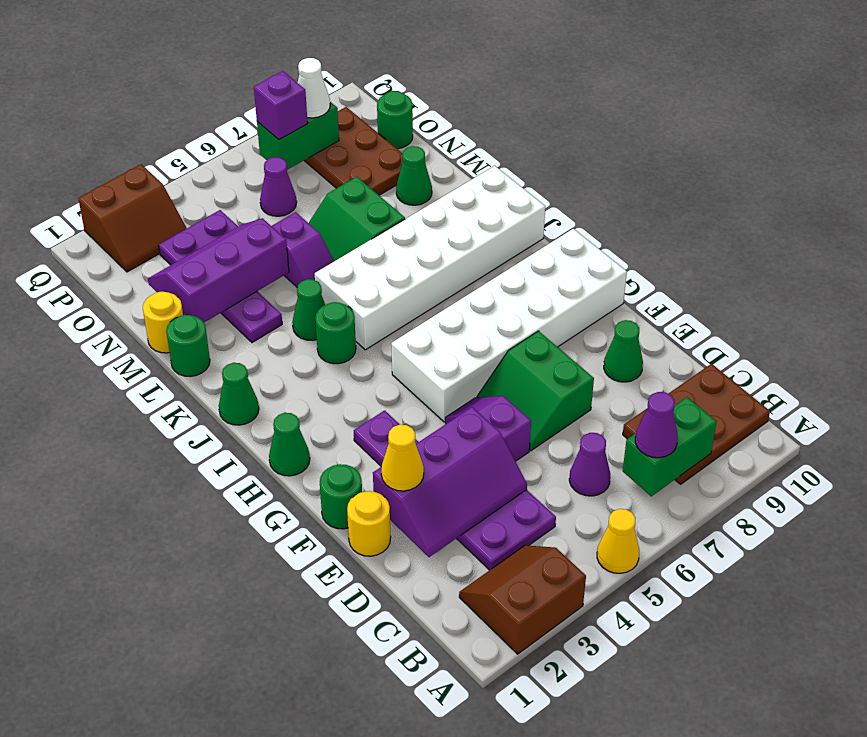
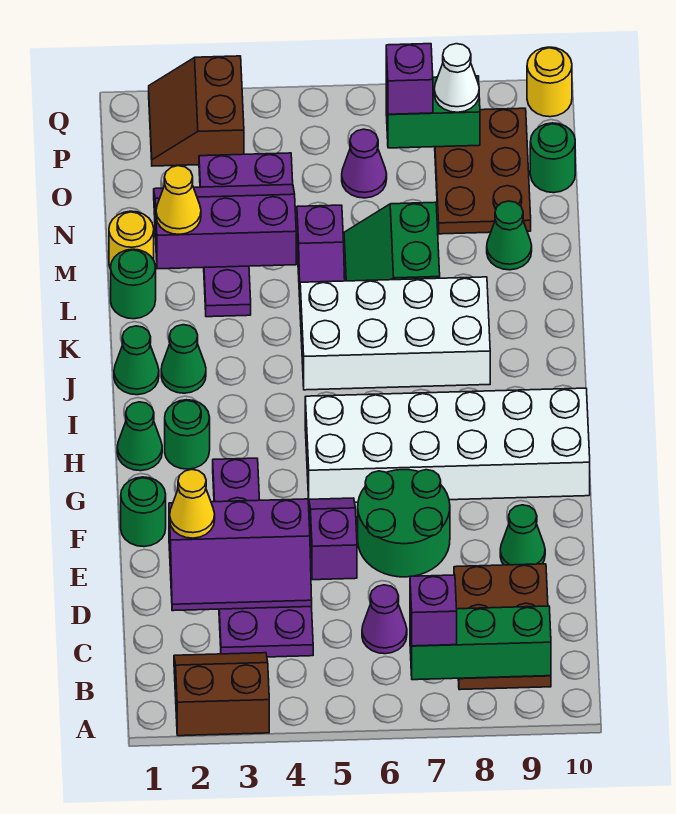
yellow 1x1 cone [597,509,639,573] -> yellow 1x1 cone moved to [156,166,201,234]
green 1x2 brick [623,397,716,496] -> green 1x3 brick [410,606,551,680]
purple 1x1 cone [635,392,678,458] -> purple 1x1 brick [410,575,457,646]
brown 2x3 plate [623,364,770,484] -> brown 2x3 plate turned to [454,564,551,690]
yellow 1x1 round brick [347,491,391,556] -> yellow 1x1 round brick moved to [527,47,572,117]
green 2x2 slope [477,331,594,451] -> green 2x2 round brick [358,470,450,577]
green 1x1 round brick [315,302,356,364] -> green 1x1 round brick moved to [165,400,210,469]
white 2x6 brick [315,166,545,350] -> white 2x4 brick [300,277,490,390]
green 1x1 cone [292,279,325,340] -> green 1x1 cone moved to [161,325,206,393]
brown 2x2 slope [78,164,187,272] -> brown 2x2 slope turned to [149,56,244,166]

